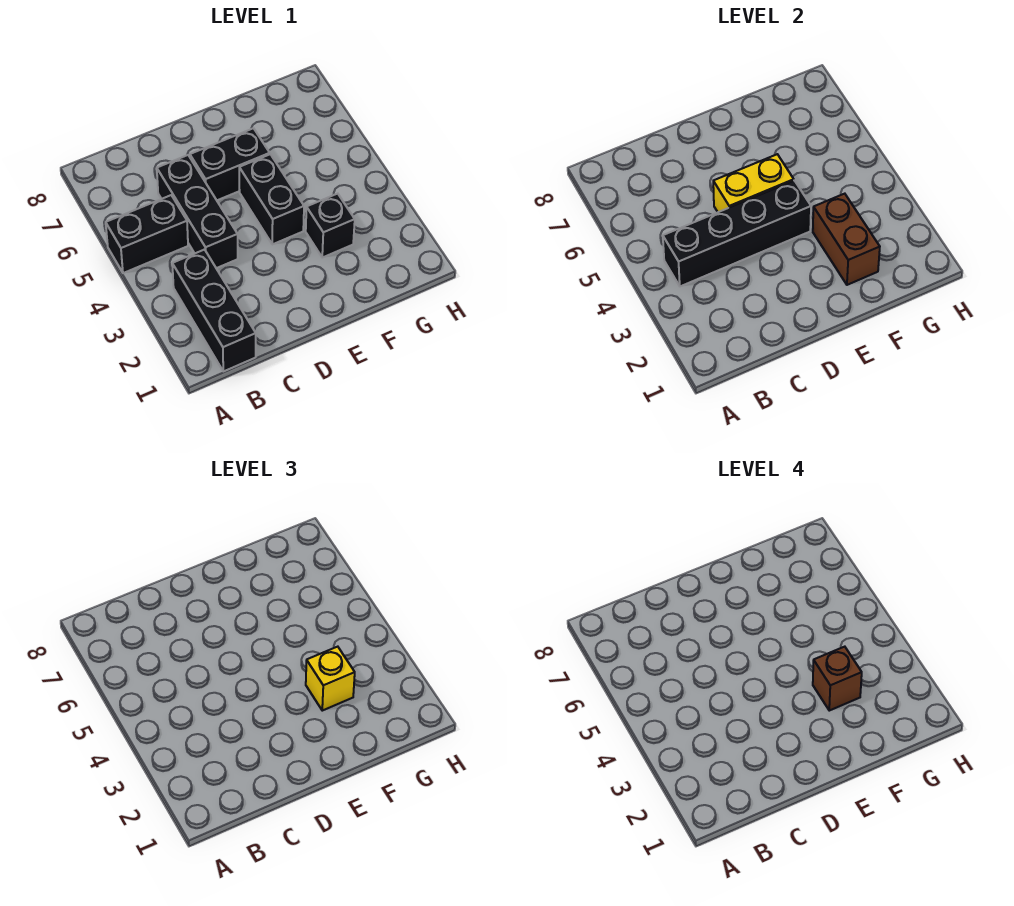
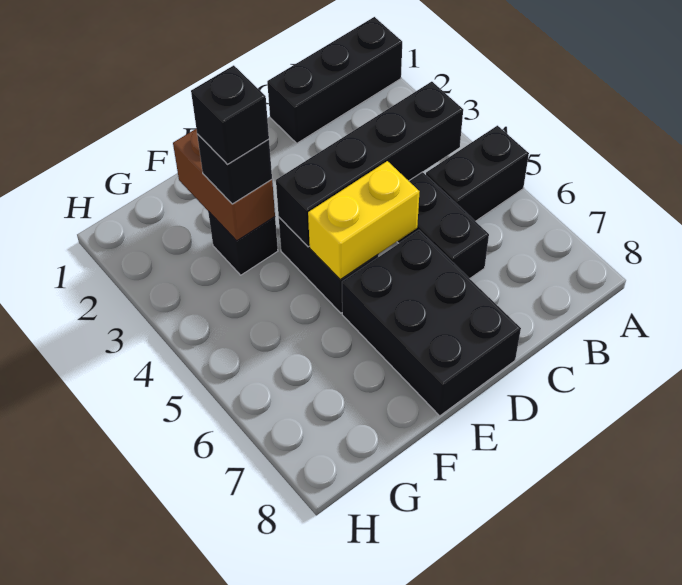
black 1x3 brick [172,250,256,371] -> black 1x3 brick turned to [267,17,402,143]
black 1x2 brick [190,128,270,200] -> black 2x3 brick [342,230,521,416]
yellow 1x1 brick [306,647,355,711] -> black 1x1 brick [197,134,272,204]
brown 1x1 brick [813,647,862,711] -> black 1x1 brick [191,65,269,164]

